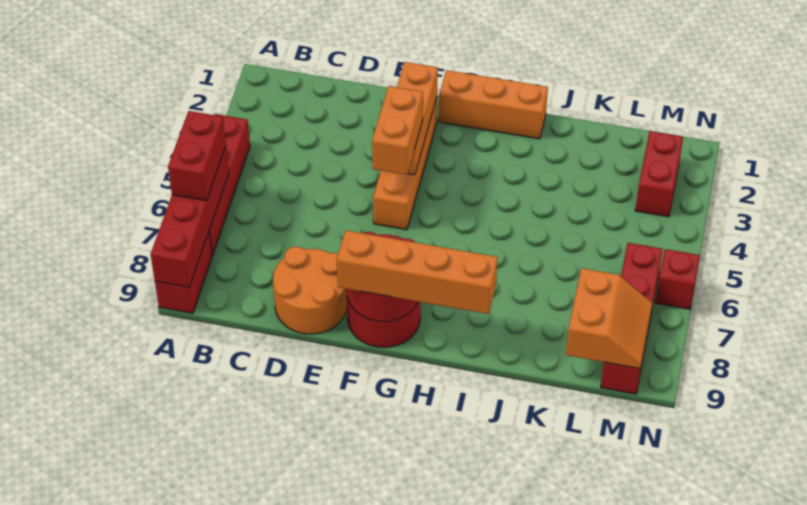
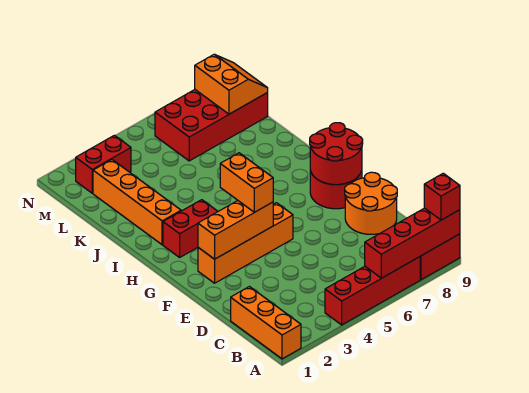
red 1x2 brick [168,111,226,201] -> red 1x2 brick moved to [163,200,218,257]
orange 1x2 brick [372,86,423,175] -> orange 1x2 brick turned to [220,153,273,212]
orange 1x4 brick [337,230,498,314] -> orange 1x4 brick moved to [93,160,181,245]
orange 1x3 brick [439,70,548,139] -> orange 1x3 brick moved to [231,287,301,359]
orange 2x2 slope [566,268,653,369] -> orange 2x2 slope turned to [195,54,268,114]
red 1x4 brick [601,243,663,394] -> red 2x4 brick [155,90,268,161]
red 1x1 brick [655,249,700,309] -> red 1x1 brick moved to [424,173,460,220]

